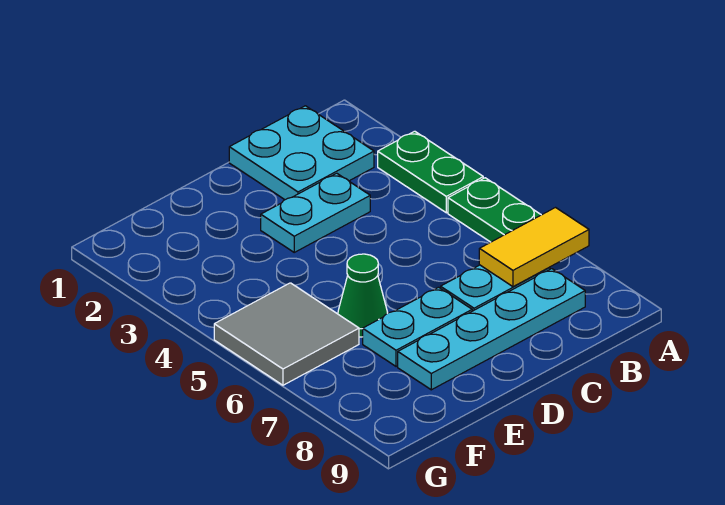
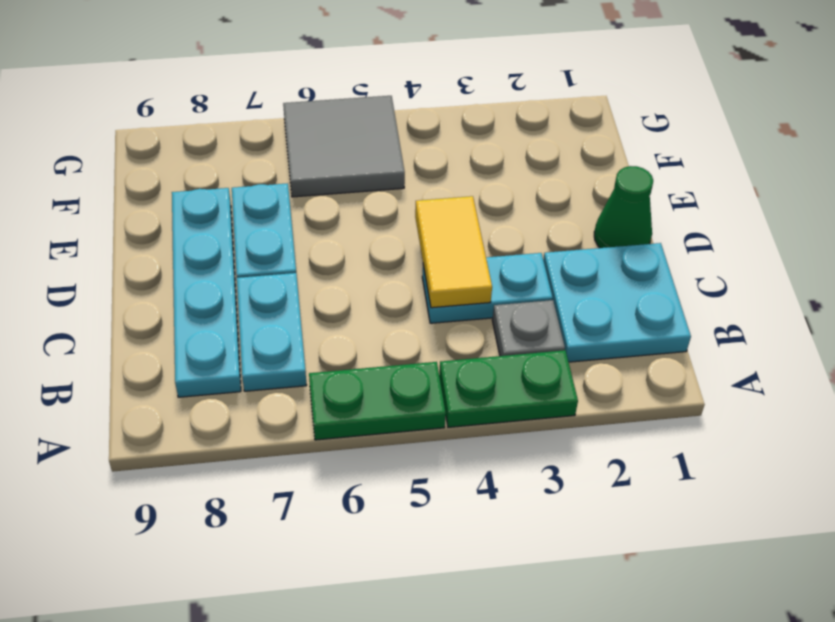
yellow 1x2 tile [479,208,589,287] -> yellow 1x2 tile moved to [415,196,492,308]
none -> grey 1x1 plate [492,300,565,356]
cyan 1x2 plate [261,173,370,252] -> cyan 1x2 plate turned to [422,253,553,323]
green 1x1 cone [338,254,388,337] -> green 1x1 cone moved to [594,166,653,248]

